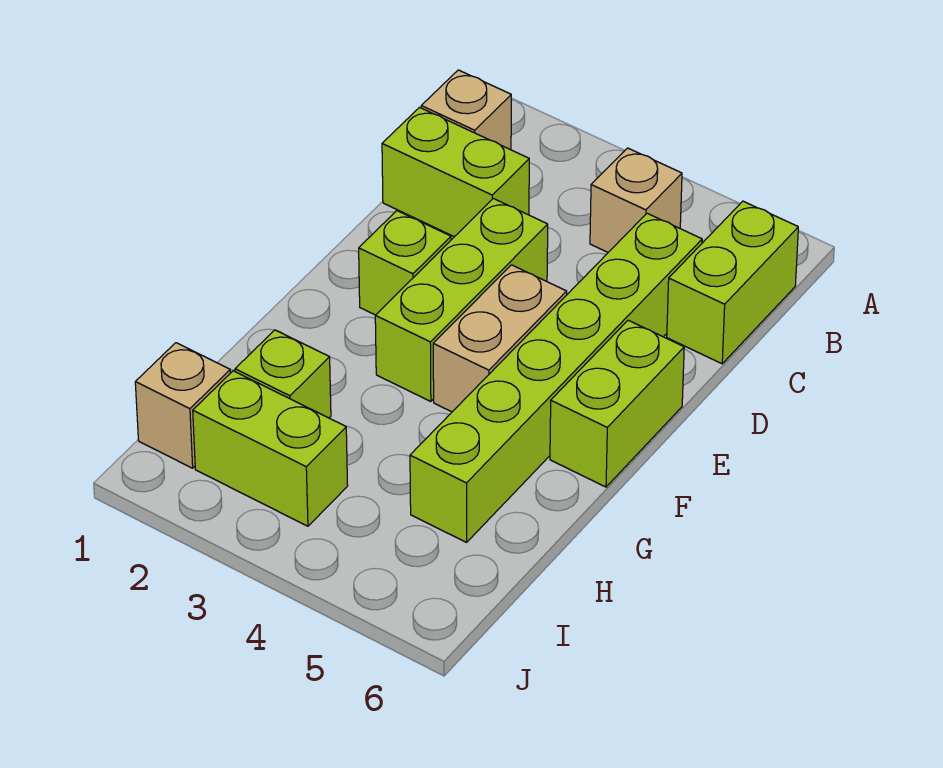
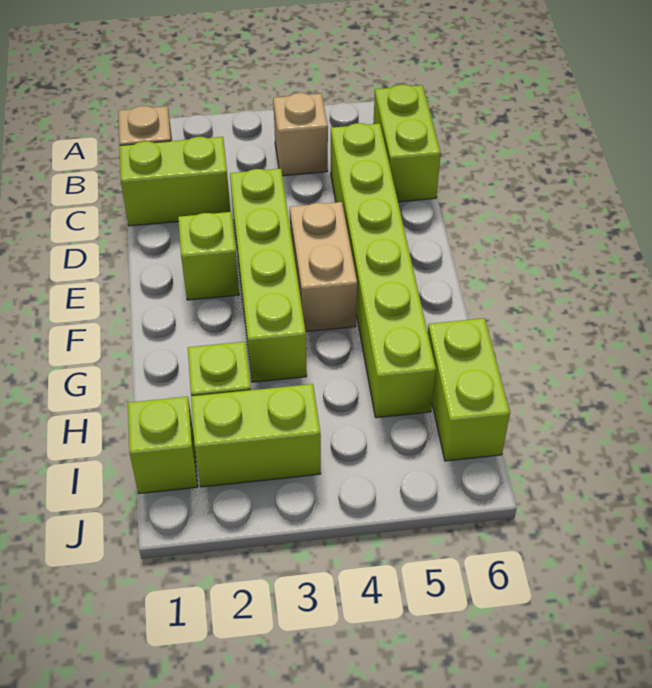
lime 1x3 brick [375,199,548,402] -> lime 1x4 brick [230,169,307,382]
lime 1x2 brick [550,320,684,487] -> lime 1x2 brick moved to [428,318,510,461]
tan 1x1 brick [135,343,230,468] -> lime 1x1 brick [128,397,198,494]

